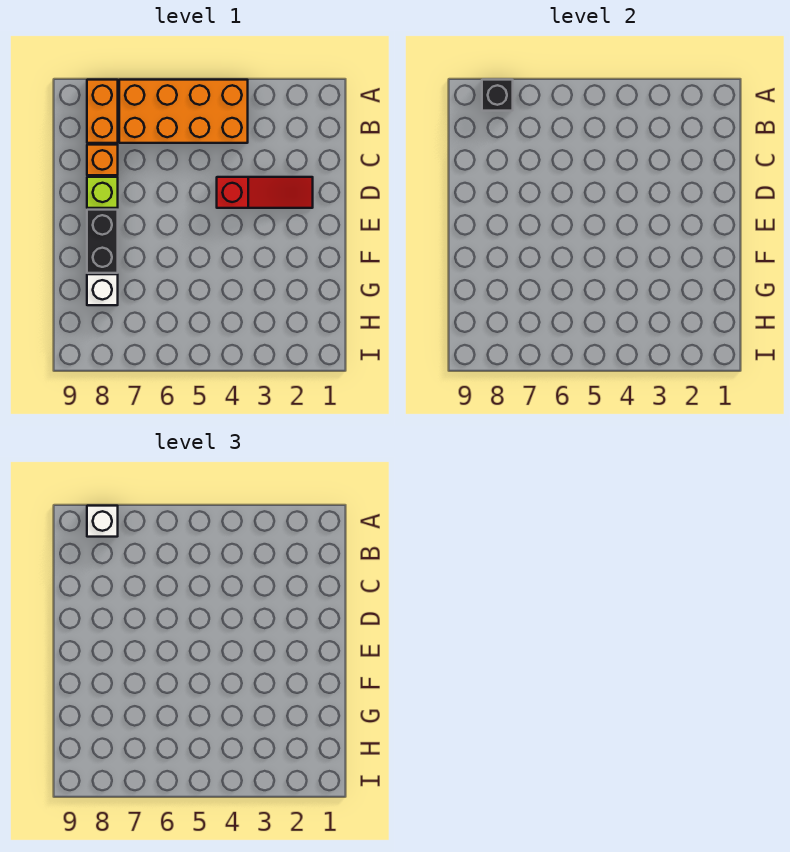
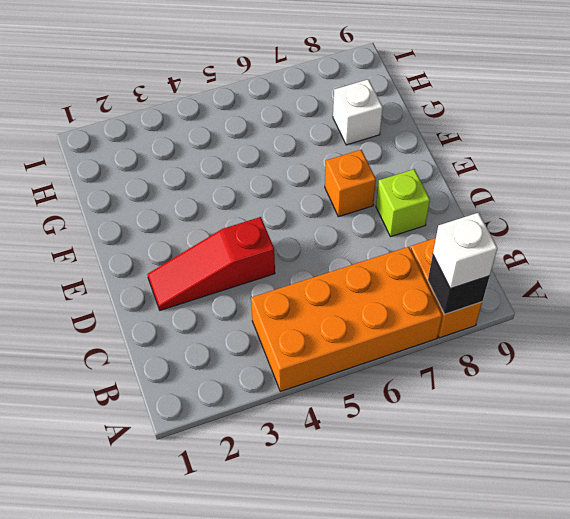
orange 1x1 brick [87,145,118,175] -> orange 1x1 brick moved to [325,150,376,217]
black 1x2 brick [87,210,118,273] -> none

